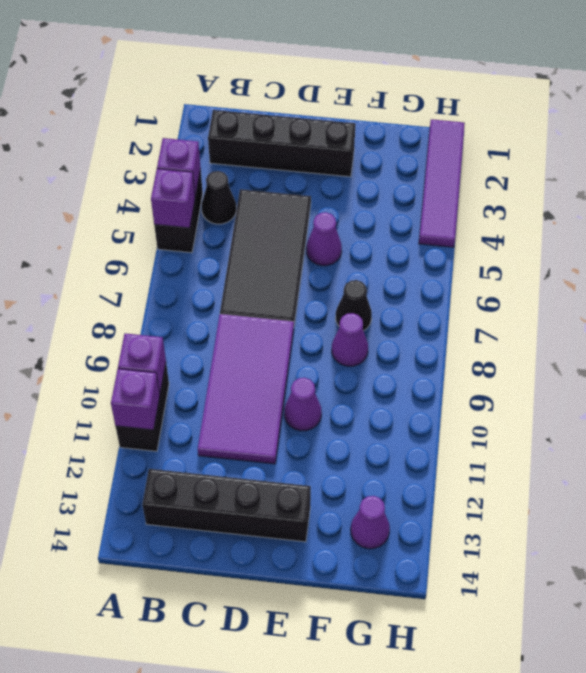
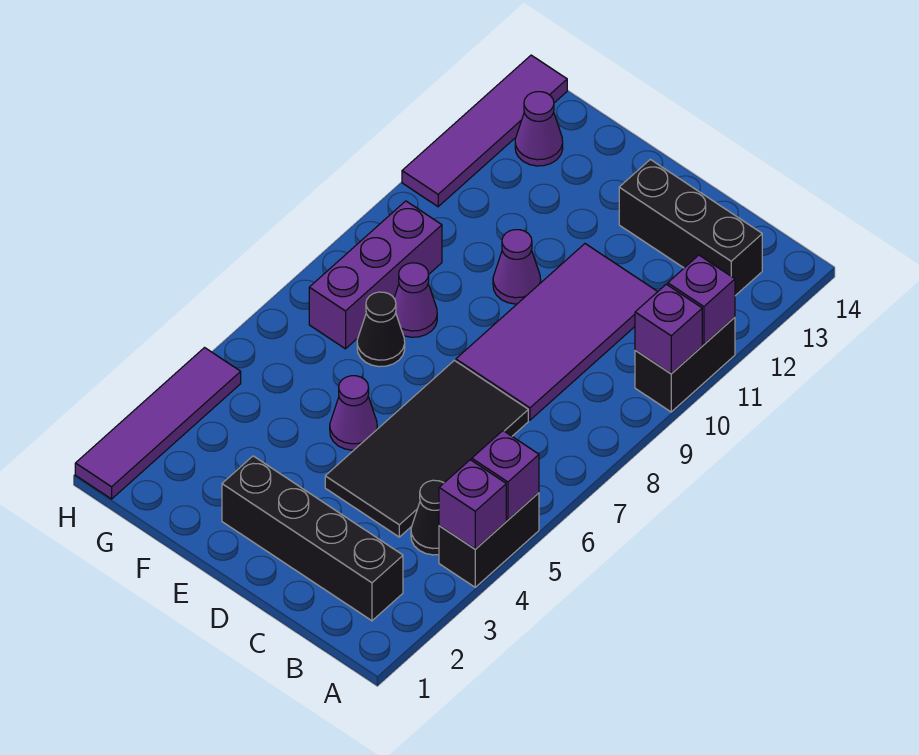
black 1x4 brick [142,469,311,542] -> black 1x3 brick [619,159,762,296]
none -> purple 1x3 brick [309,201,442,349]
none -> purple 1x4 tile [402,55,567,207]

